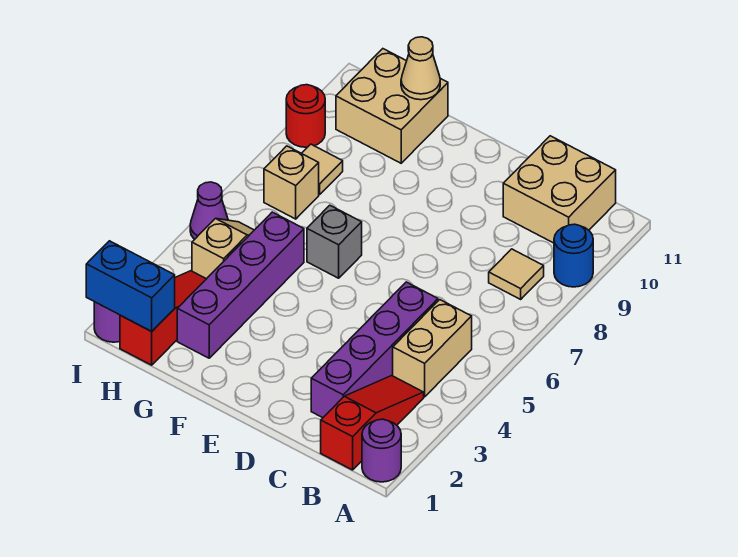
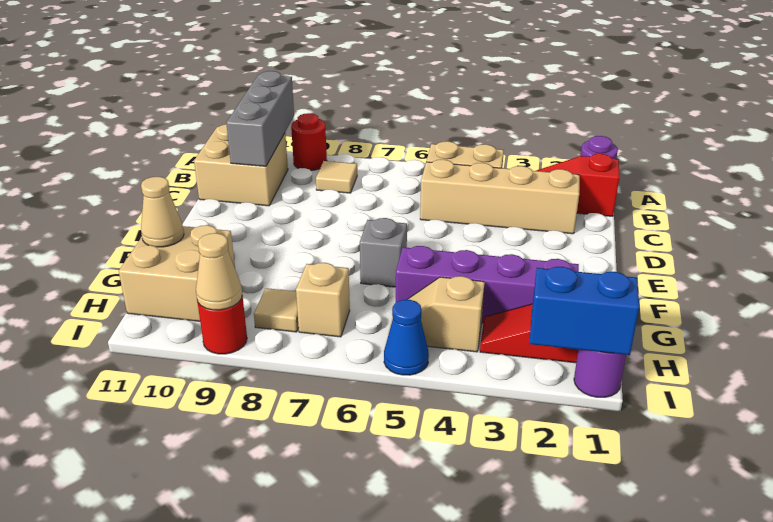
blue 1x1 round brick [554,224,593,287] -> red 1x1 round brick [291,113,327,171]
none -> grey 1x3 brick [226,71,294,166]
purple 1x4 brick [311,282,438,418] -> tan 1x4 brick [420,160,580,234]
blue 1x2 brick [86,241,175,331] -> blue 1x2 brick turned to [529,267,639,355]
purple 1x1 cone [190,182,228,239] -> blue 1x1 cone [384,300,429,375]
none -> tan 1x1 cone [196,233,242,310]

